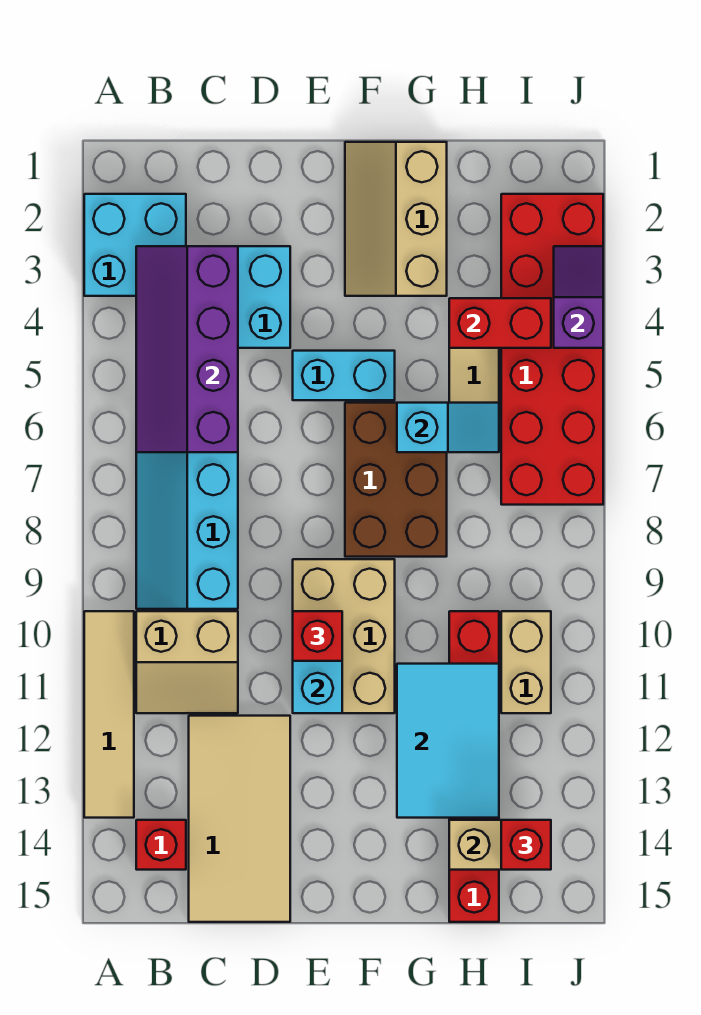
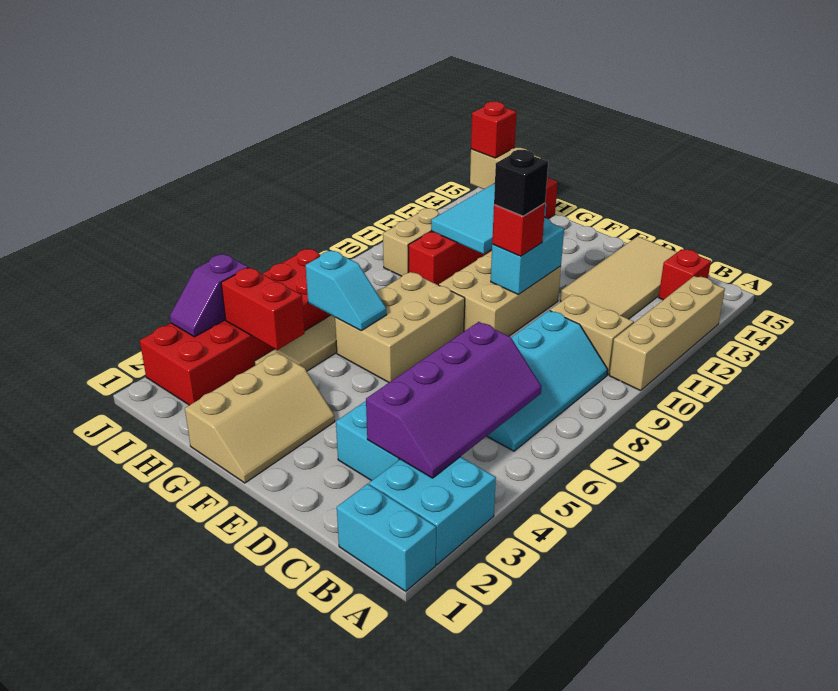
tan 1x4 tile [84,611,134,818] -> tan 1x4 brick [609,276,725,391]
cyan 1x2 brick [293,351,395,400] -> cyan 1x2 brick moved to [337,484,436,591]
none -> black 1x1 brick [494,150,548,216]
brown 2x3 brick [345,403,447,557] -> tan 2x3 brick [335,272,465,382]
cyan 1x2 slope [397,403,499,452] -> cyan 1x2 slope turned to [306,251,387,331]

